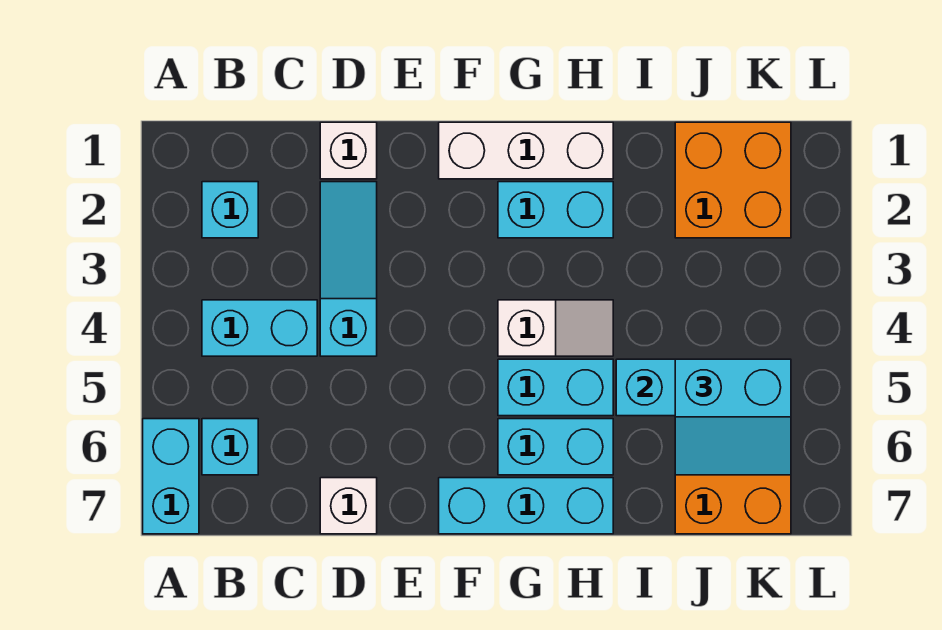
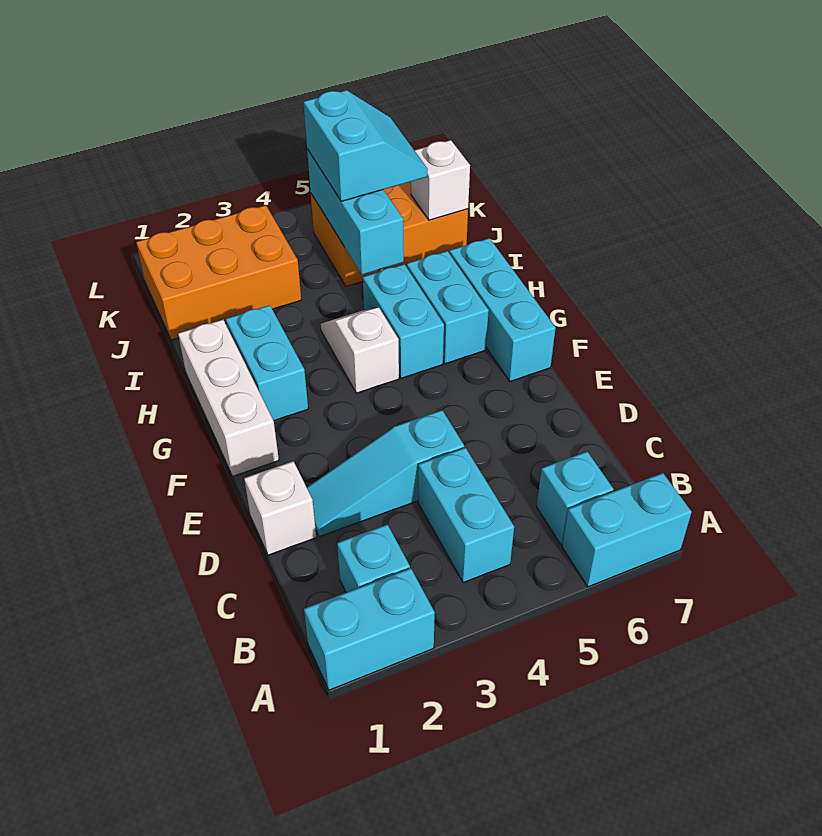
none -> cyan 1x2 brick [304,568,435,690]
white 1x1 brick [320,478,377,534] -> white 1x1 brick moved to [411,140,470,220]
orange 2x2 brick [675,122,791,238] -> orange 2x3 brick [136,205,301,340]

